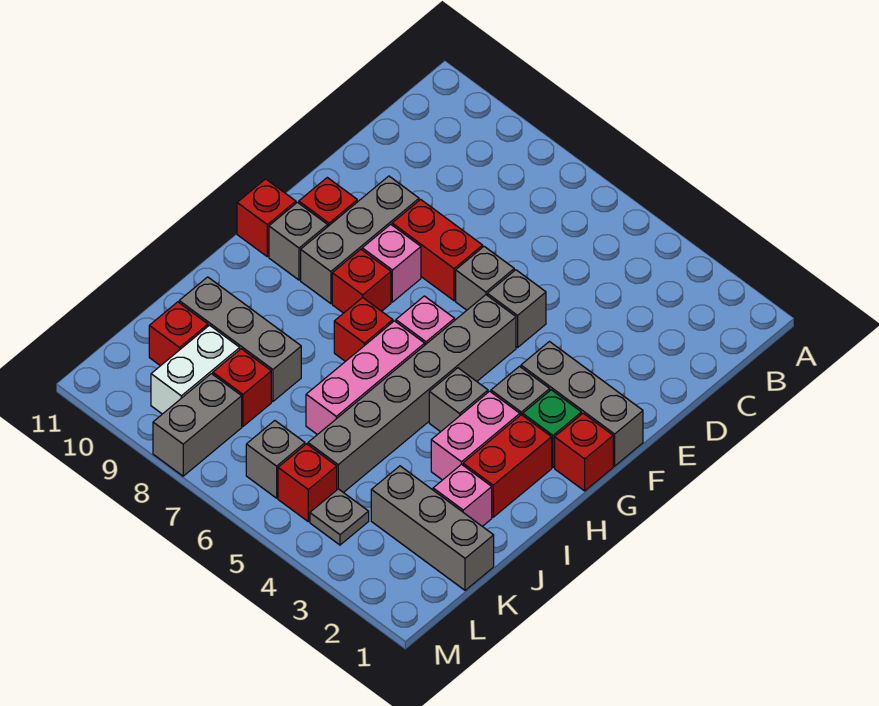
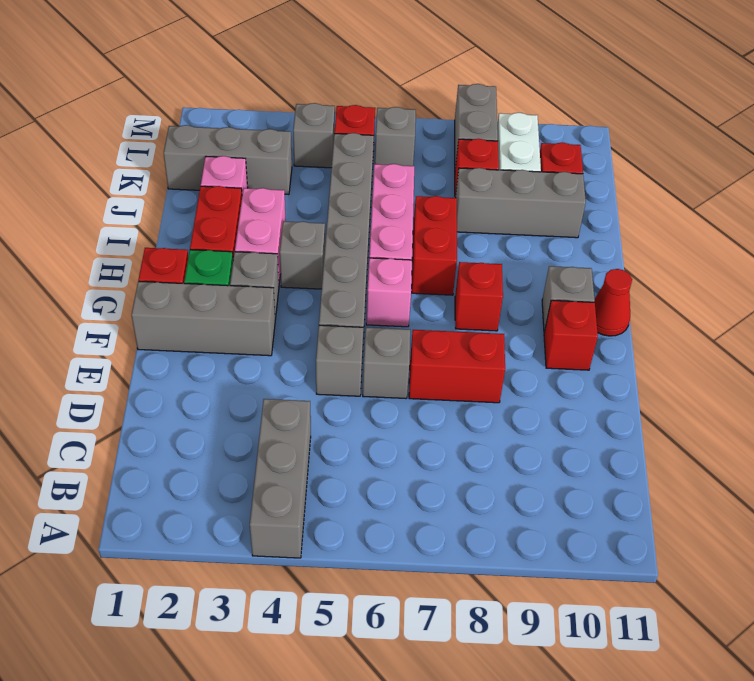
grey 1x3 brick [301,176,419,304] -> grey 1x3 brick moved to [250,399,311,558]
pink 1x1 brick [362,224,421,302] -> none
red 1x1 brick [237,179,296,257] -> red 1x1 cone [594,269,632,336]
red 1x1 brick [334,298,393,361] -> red 1x2 brick [412,196,457,295]
grey 1x1 plate [310,489,369,545] -> grey 1x1 brick [293,103,335,168]

